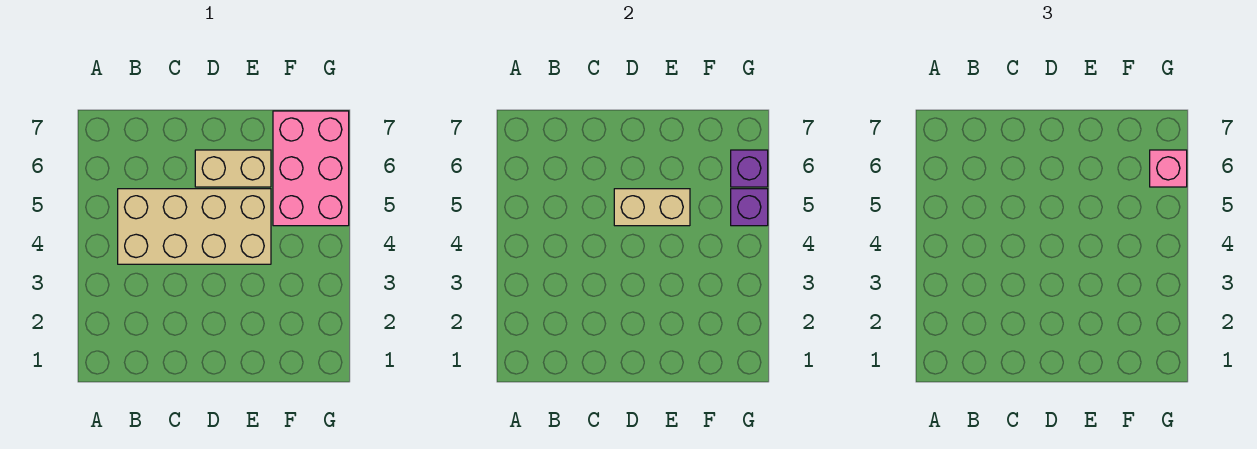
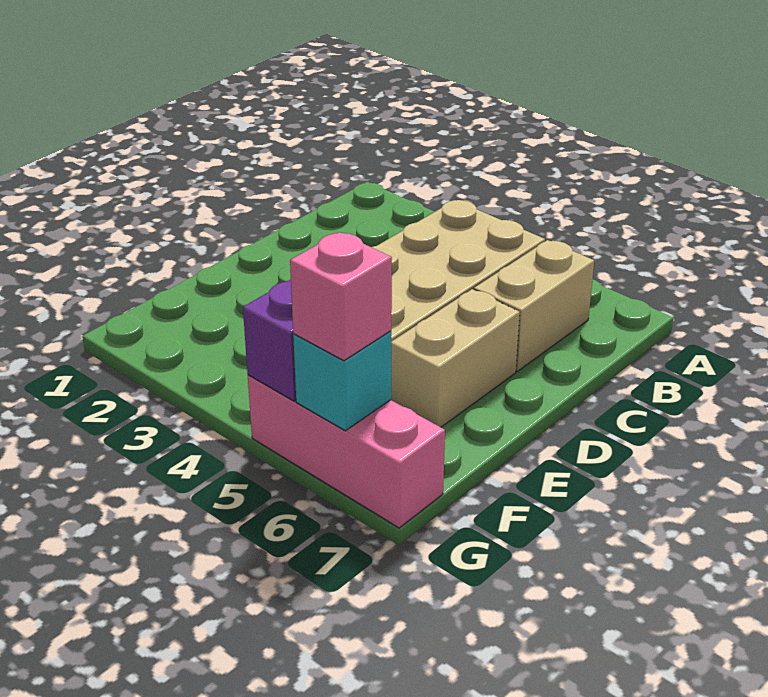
tan 1x2 brick [614,189,690,226] -> tan 1x2 brick moved to [474,240,594,371]
pink 2x3 brick [273,111,349,226] -> pink 1x3 brick [248,375,445,528]
purple 1x1 brick [731,150,768,187] -> cyan 1x1 brick [293,331,391,431]

